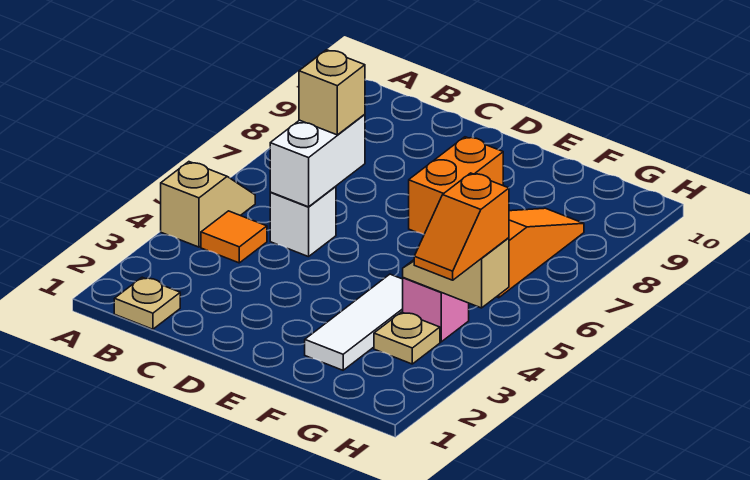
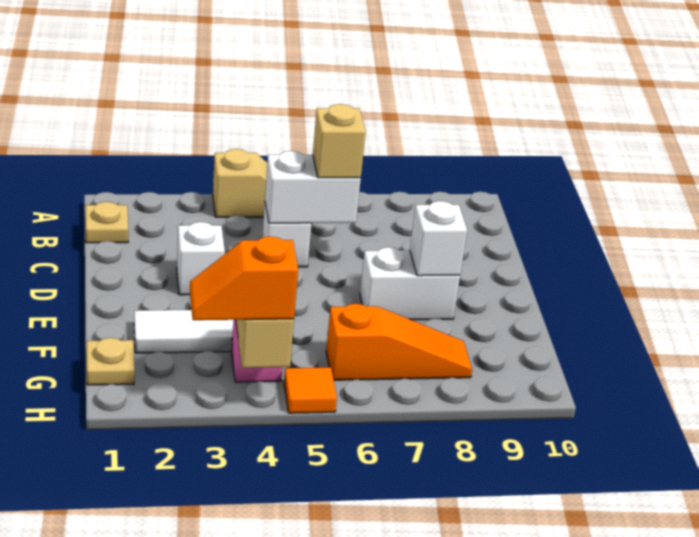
orange 1x1 tile [201,211,267,263] -> orange 1x1 tile moved to [284,367,337,413]
none -> white 1x1 brick [177,222,225,295]
orange 1x2 brick [409,137,503,234] -> white 1x2 brick [360,247,460,320]
none -> white 1x1 brick [410,201,467,276]
tan 1x1 plate [374,312,440,364] -> tan 1x1 plate moved to [87,338,135,385]

